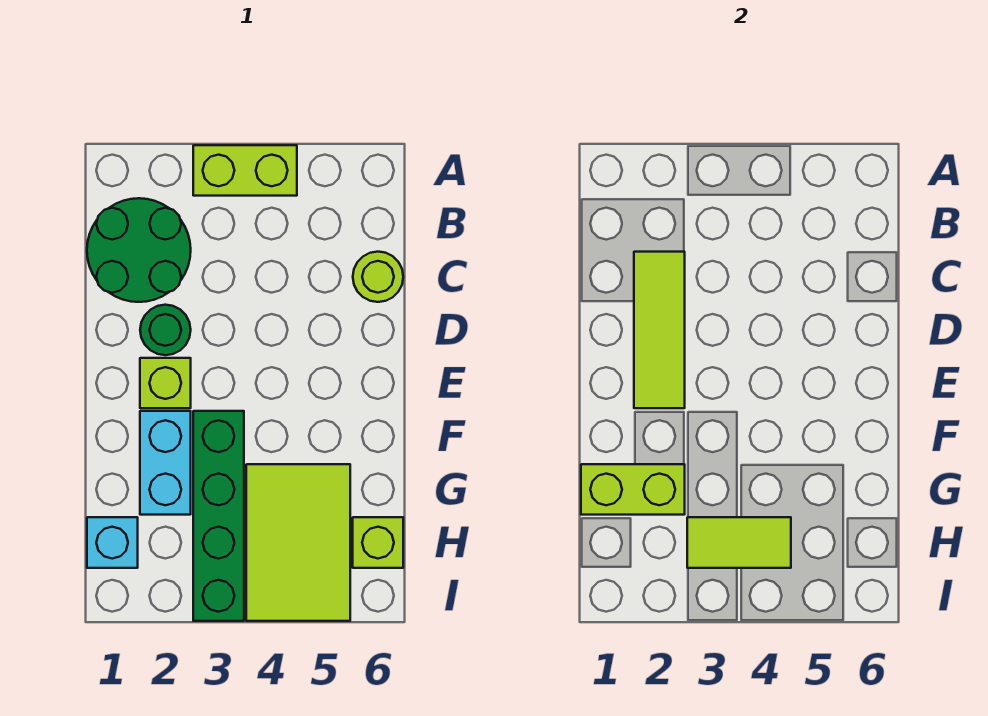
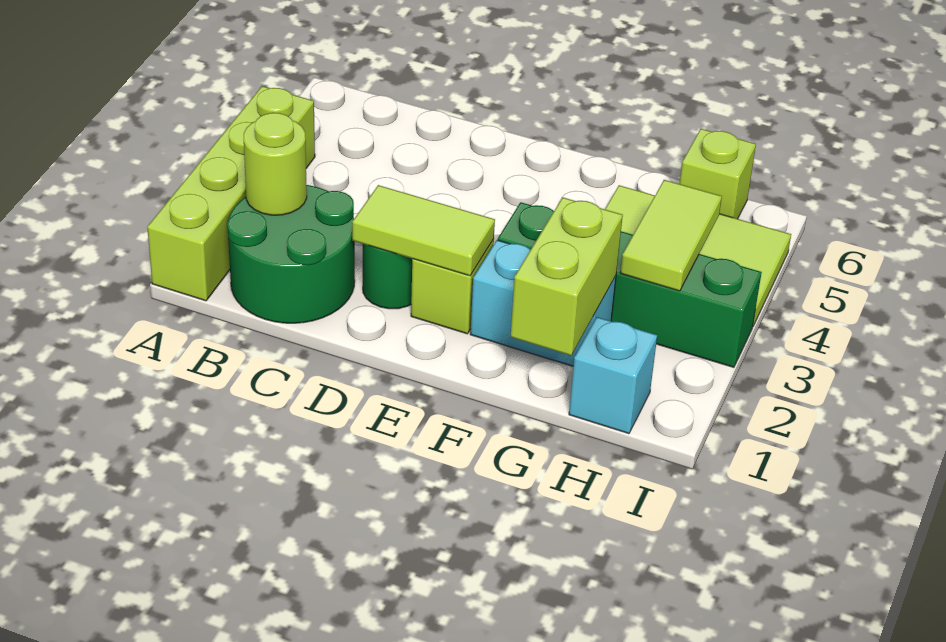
lime 1x2 brick [193,145,297,196] -> lime 1x4 brick [147,86,315,301]
lime 1x3 tile [634,252,685,408] -> lime 1x2 tile [352,185,495,276]
lime 1x1 round brick [353,252,403,302] -> lime 1x1 round brick moved to [244,113,307,215]

